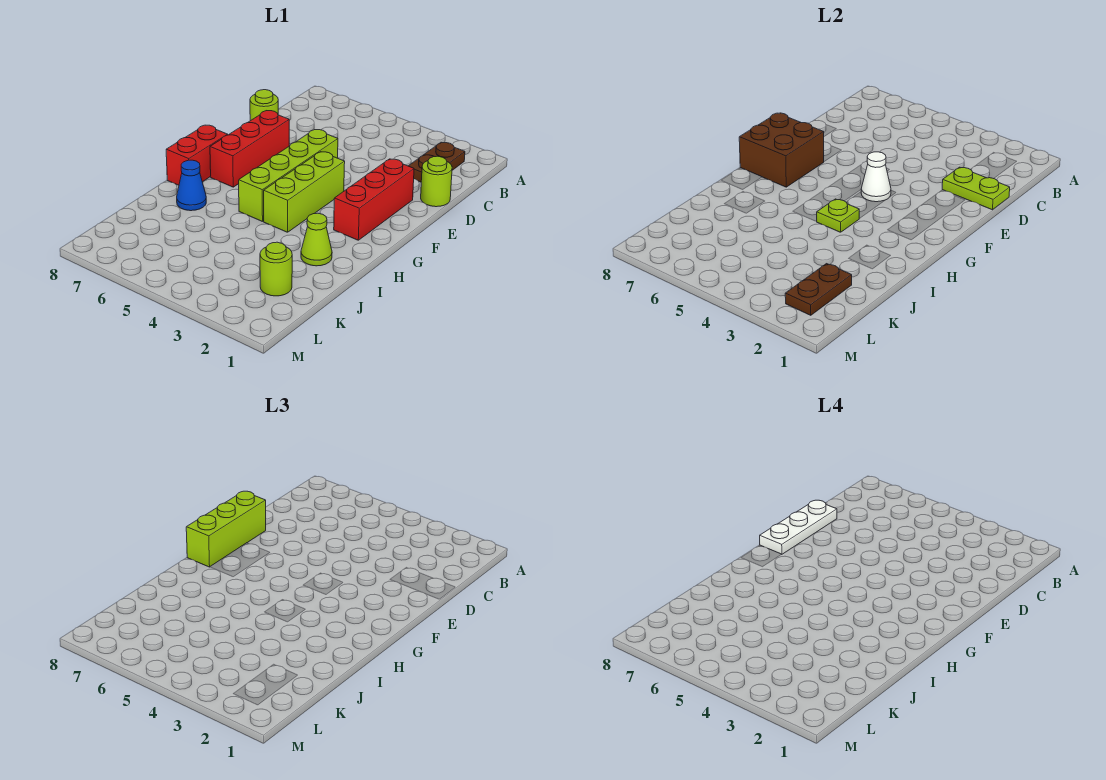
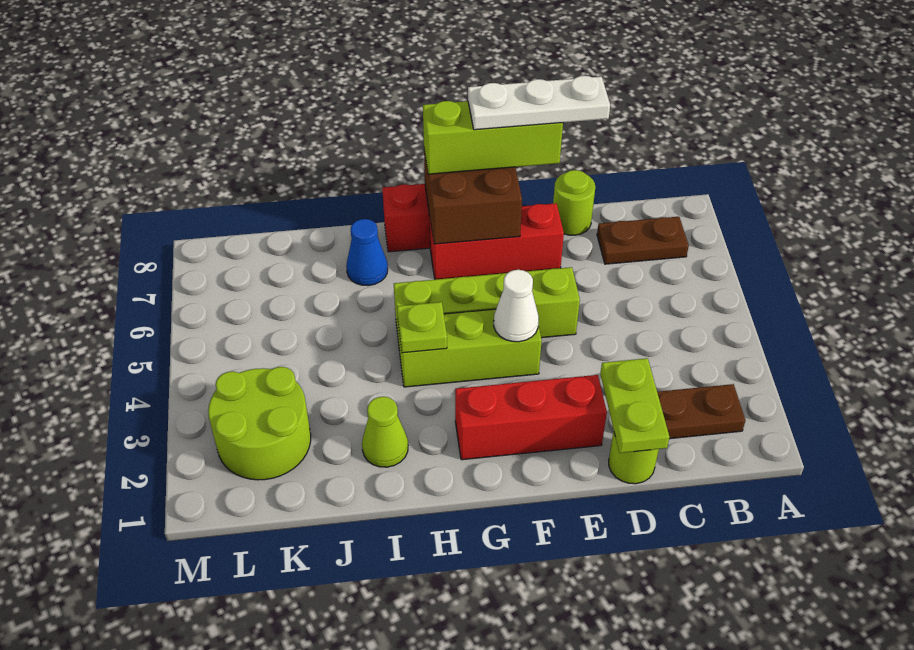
lime 1x1 round brick [260,242,292,296] -> lime 2x2 round brick [208,367,311,480]
brown 1x2 plate [785,264,852,315] -> brown 1x2 plate moved to [597,217,689,264]

